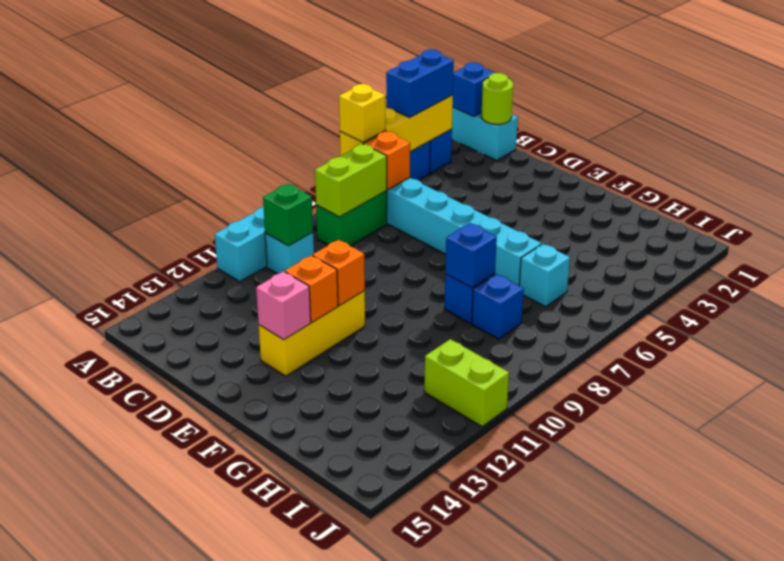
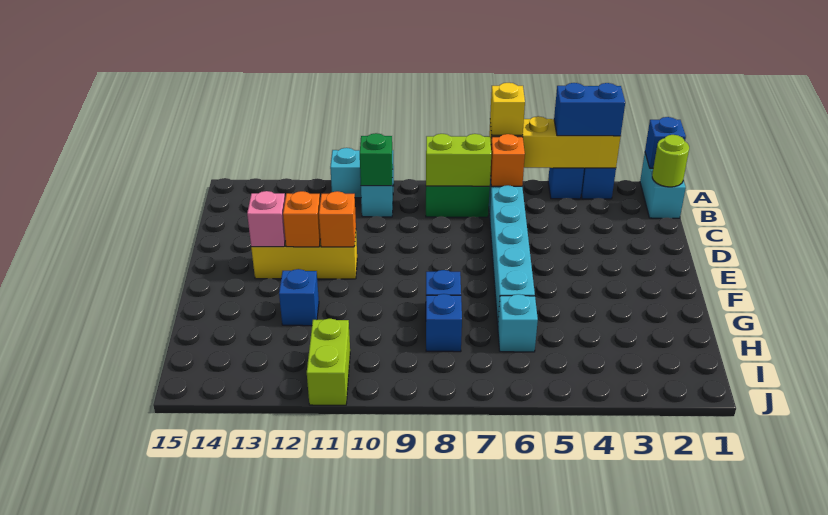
blue 1x1 brick [445,223,497,288] -> blue 1x1 brick moved to [279,269,319,326]

